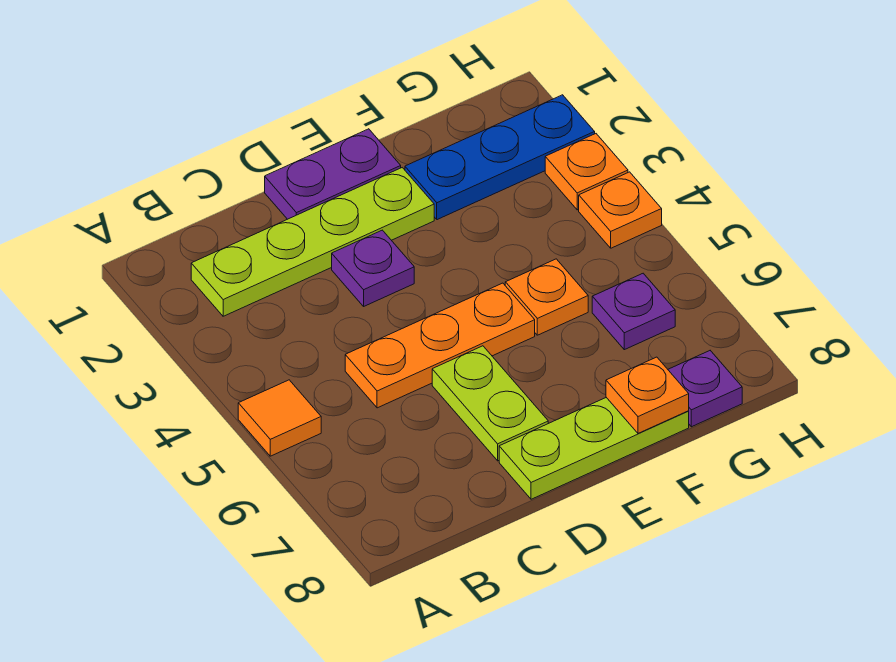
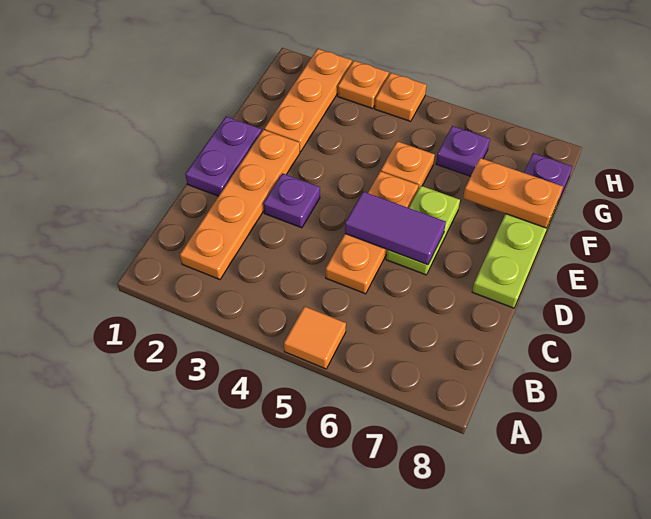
lime 1x4 plate [191,168,434,316] -> orange 1x4 plate [180,130,300,280]
none -> purple 1x2 tile [345,192,446,265]
lime 1x2 plate [432,346,548,461] -> lime 1x2 plate turned to [386,186,460,275]
blue 1x3 plate [405,95,595,220] -> orange 1x3 plate [264,49,352,152]
orange 1x1 plate [606,357,689,433] -> orange 1x2 plate [463,158,563,228]

